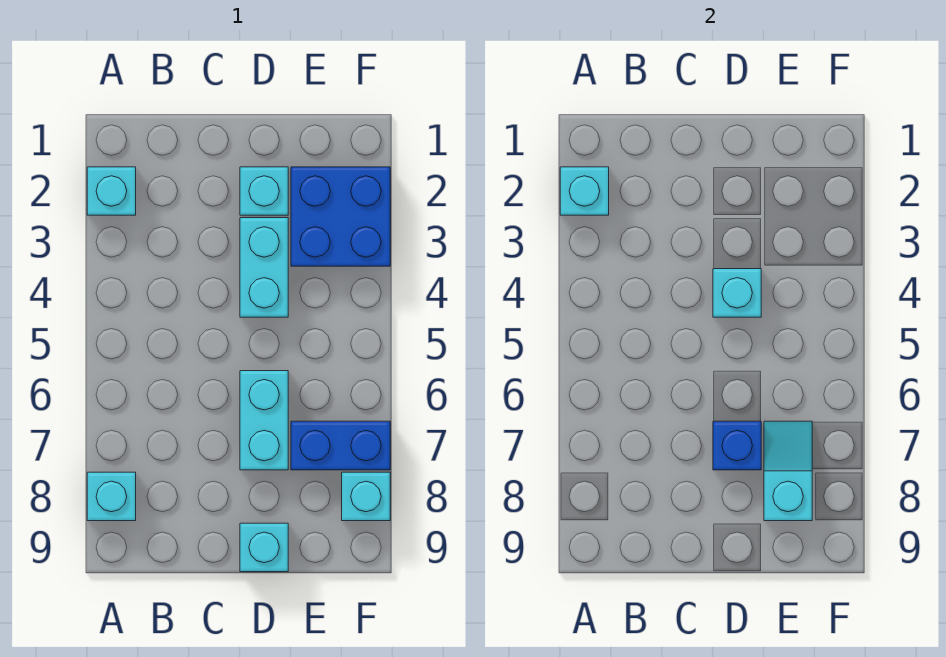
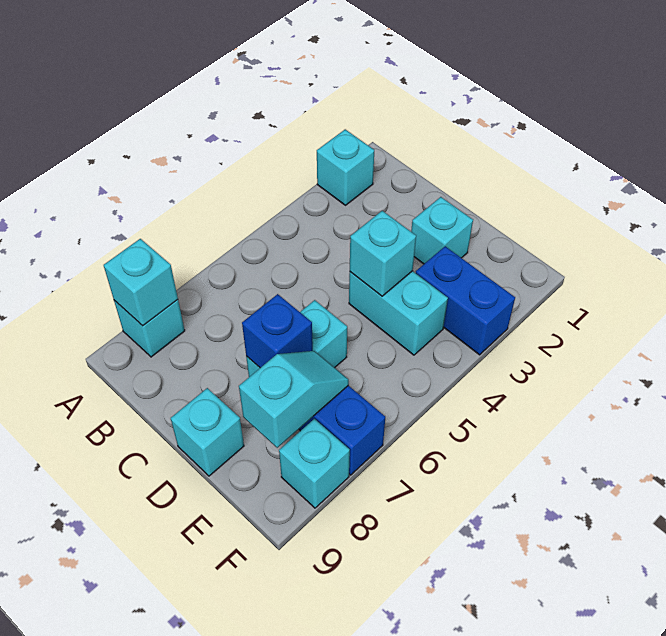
cyan 1x1 brick [560,167,609,215] -> cyan 1x1 brick moved to [104,239,178,326]
cyan 1x2 brick [240,218,288,317] -> cyan 1x2 brick turned to [349,271,448,355]
blue 2x2 brick [291,167,390,266] -> blue 1x2 brick [416,246,515,355]

